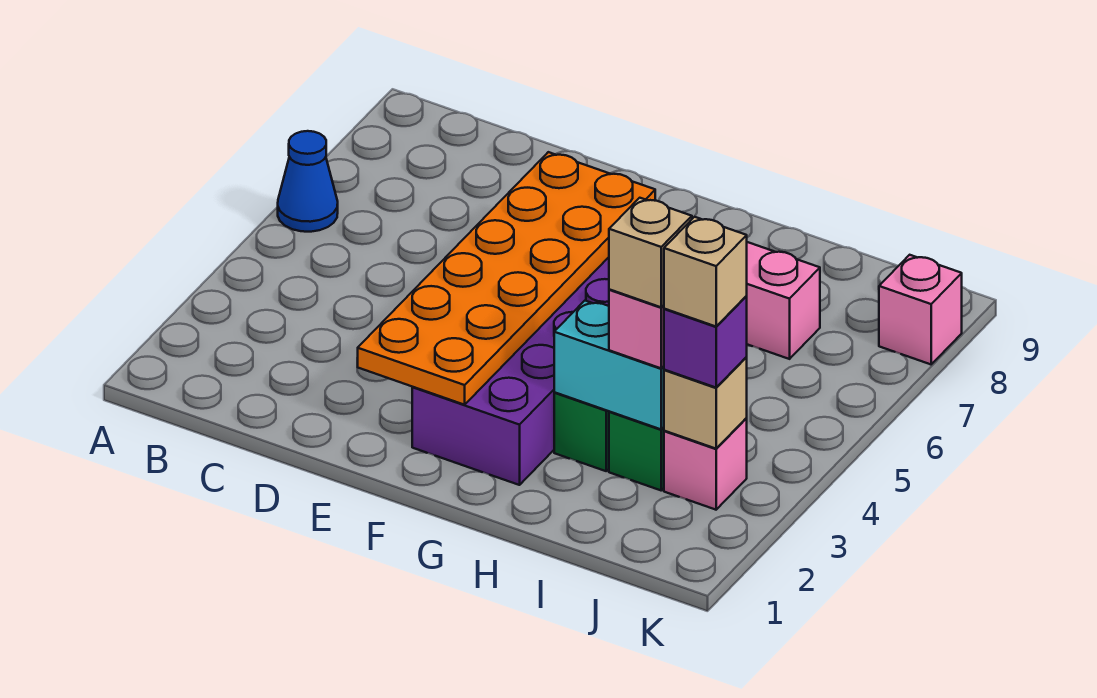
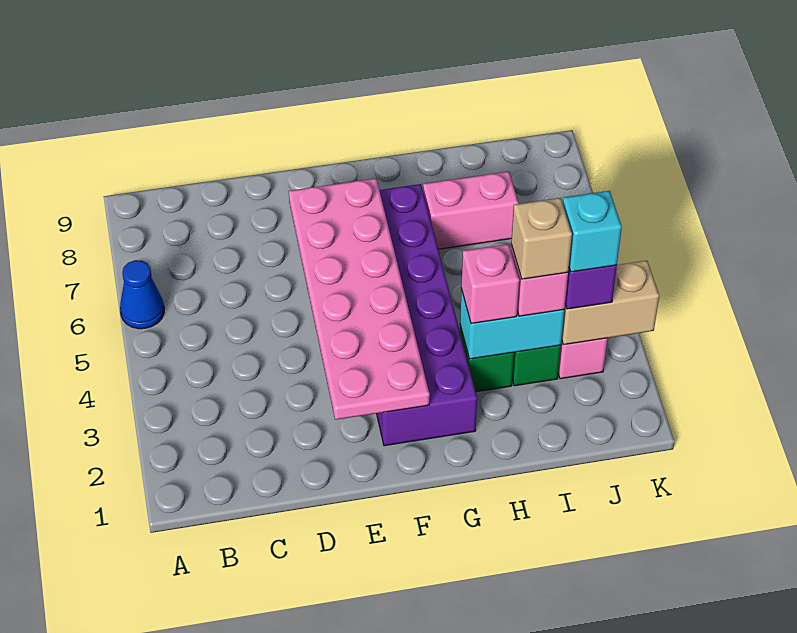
orange 2x6 plate [358,152,655,405] -> pink 2x6 plate [289,178,430,420]
tan 1x1 brick [664,357,747,449] -> tan 1x2 brick [562,260,659,345]
tan 1x1 brick [664,217,747,326] -> cyan 1x1 brick [563,191,622,272]
pink 1x1 brick [879,255,962,364] -> pink 1x1 brick moved to [461,244,519,324]

